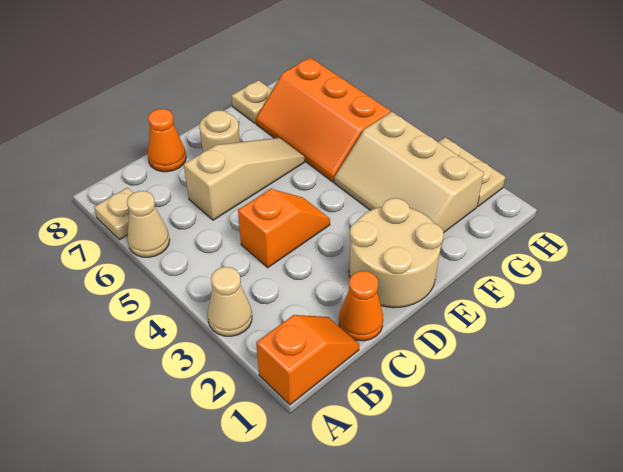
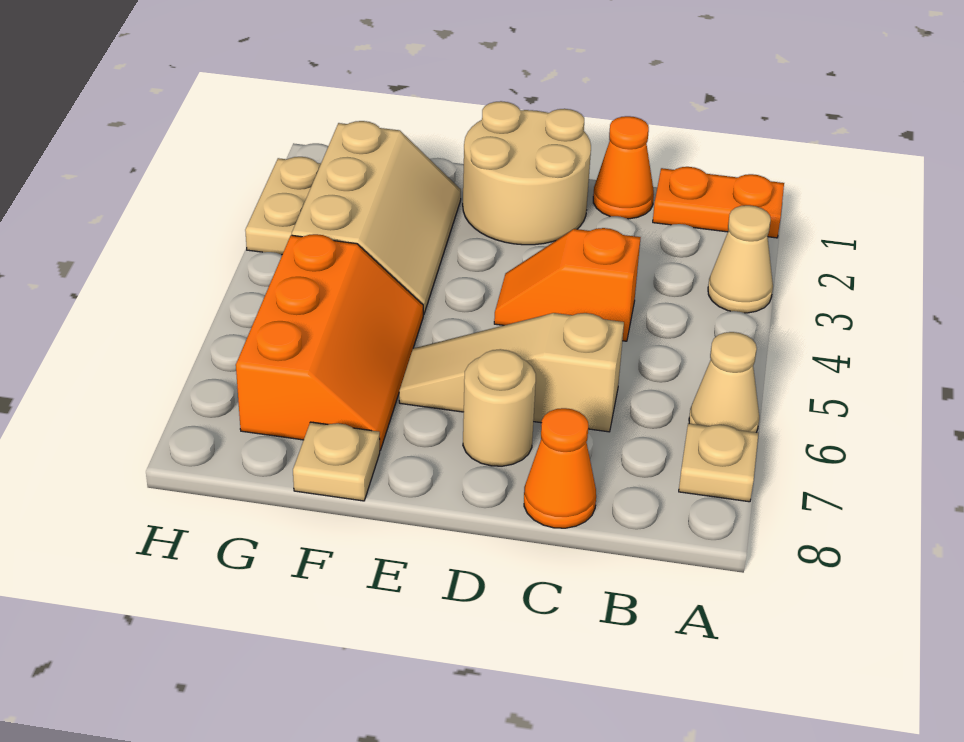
orange 1x2 slope [256,315,359,405] -> orange 1x2 plate [653,167,784,238]

